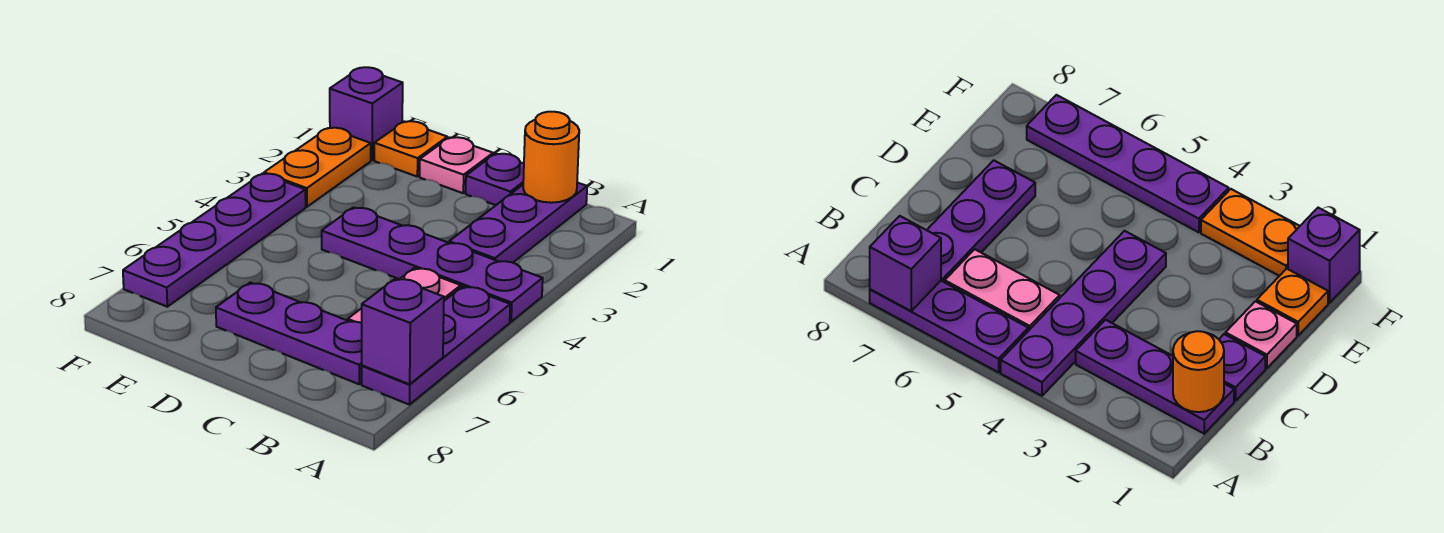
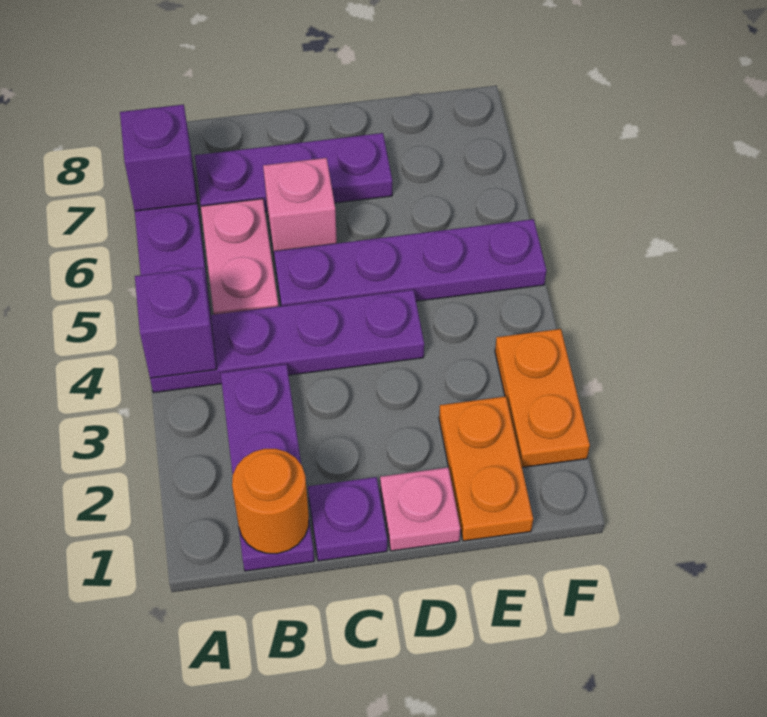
none -> pink 1x1 brick [263,158,337,260]
orange 1x1 plate [374,121,447,176] -> orange 1x2 plate [439,396,533,541]
purple 1x1 brick [330,67,403,160] -> purple 1x1 brick moved to [135,268,217,378]
purple 1x4 plate [123,174,306,307] -> purple 1x4 plate turned to [274,219,546,306]

